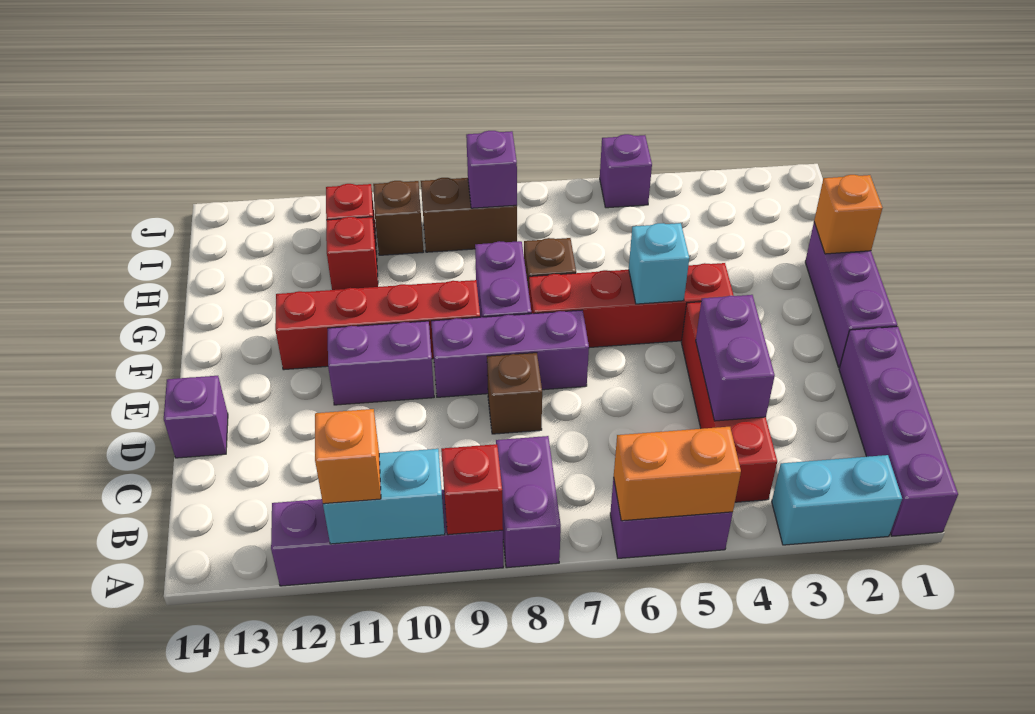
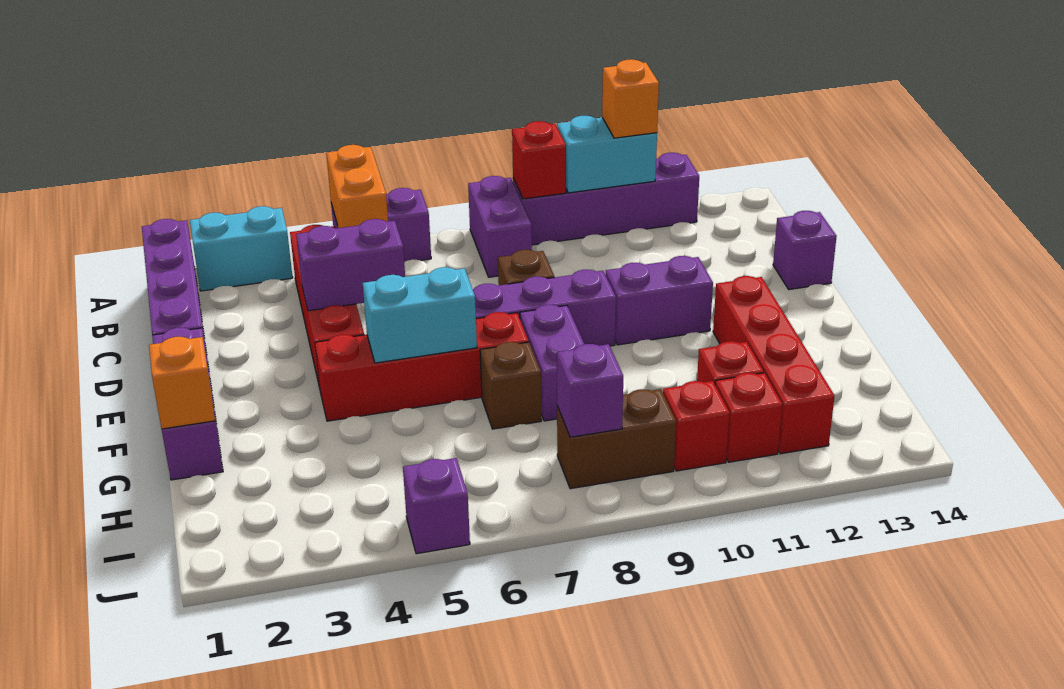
orange 1x2 brick [614,427,741,521] -> orange 1x2 brick turned to [326,145,388,228]
purple 1x2 brick [696,295,775,421] -> purple 1x2 brick turned to [296,219,405,311]
cyan 1x1 brick [629,223,689,304] -> cyan 1x2 brick [363,267,477,363]
red 1x4 brick [275,280,480,370] -> red 1x4 brick turned to [713,276,835,454]
brown 1x1 brick [373,181,424,255] -> red 1x1 brick [663,381,730,471]

